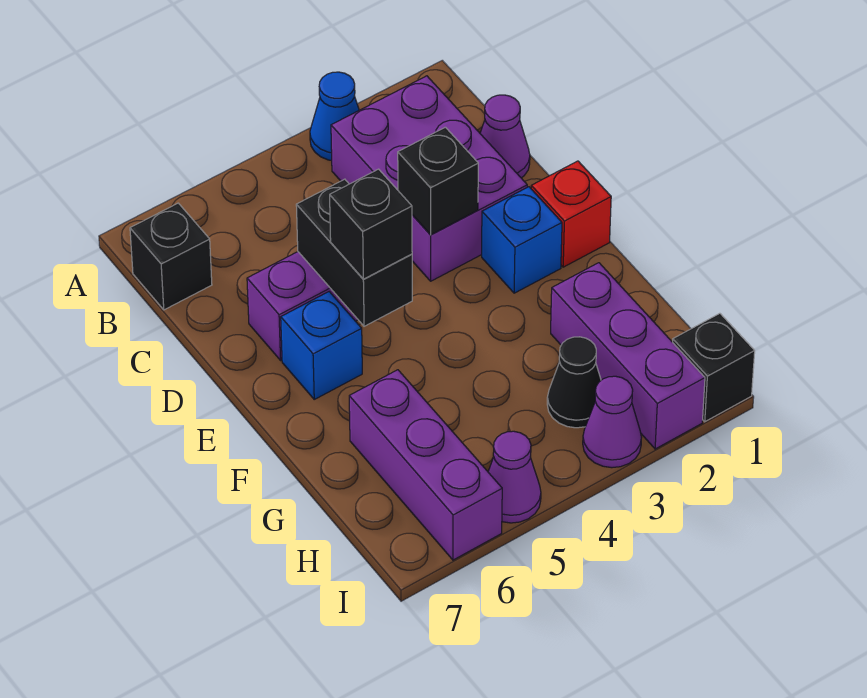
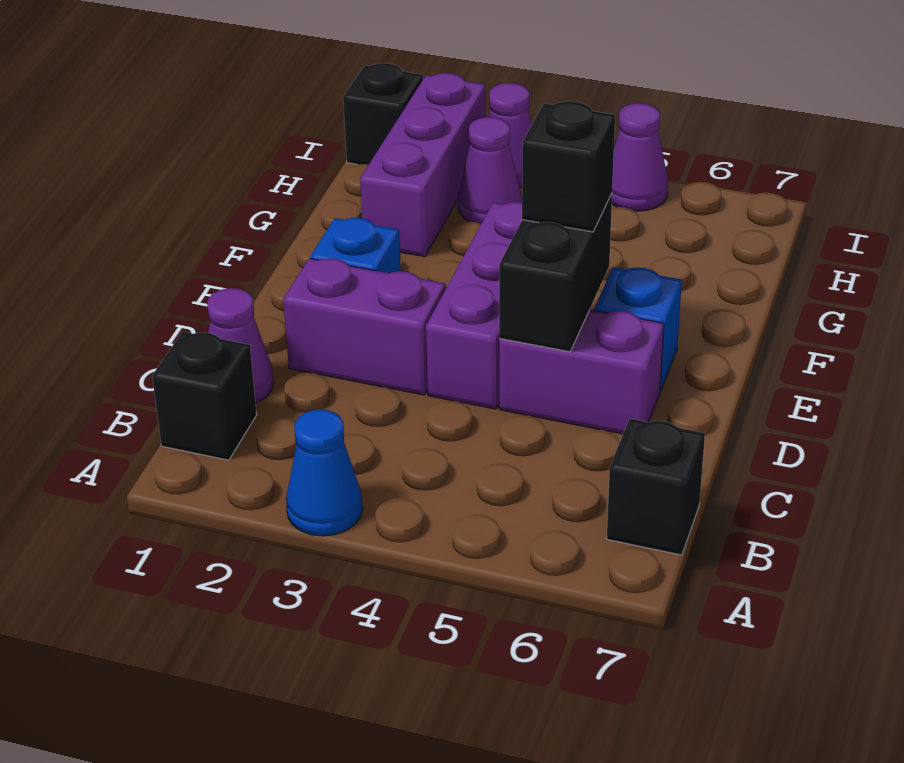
purple 2x3 brick [331,76,527,281] -> purple 1x2 brick [283,258,445,395]
black 1x1 brick [398,127,478,235] -> black 1x1 brick moved to [152,332,257,460]
red 1x1 brick [531,161,611,267] -> none
purple 1x3 brick [349,370,502,560] -> purple 1x3 brick moved to [426,202,522,409]
black 1x1 cone [547,337,601,428] -> purple 1x1 cone [458,117,522,224]

